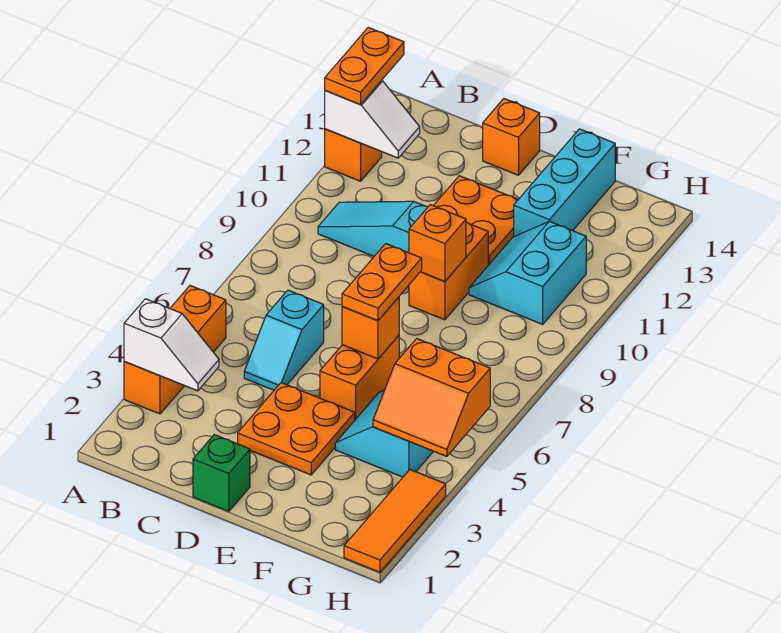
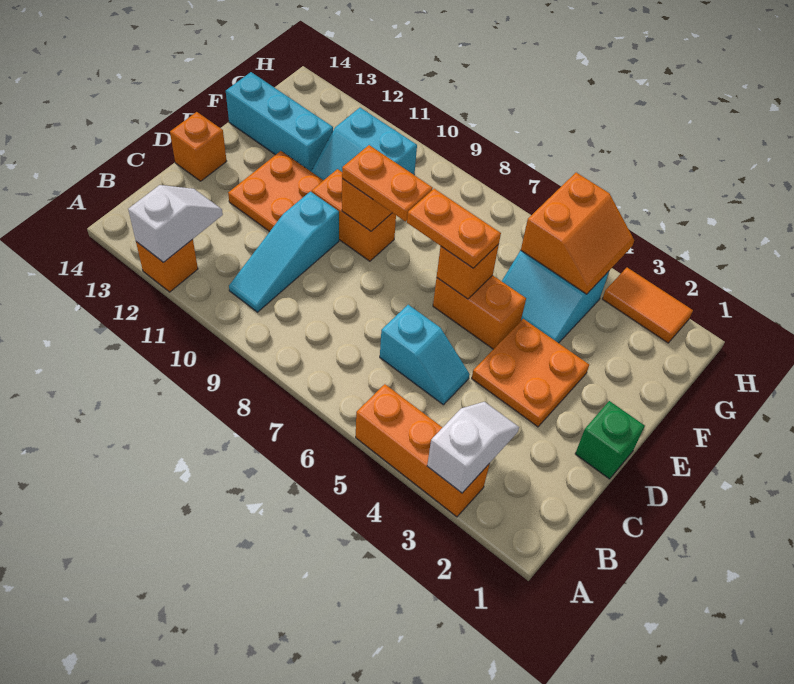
orange 1x2 plate [325,27,404,105] -> orange 1x2 plate moved to [342,145,432,221]
orange 1x3 tile [344,470,446,572] -> orange 1x2 tile [603,268,693,343]

